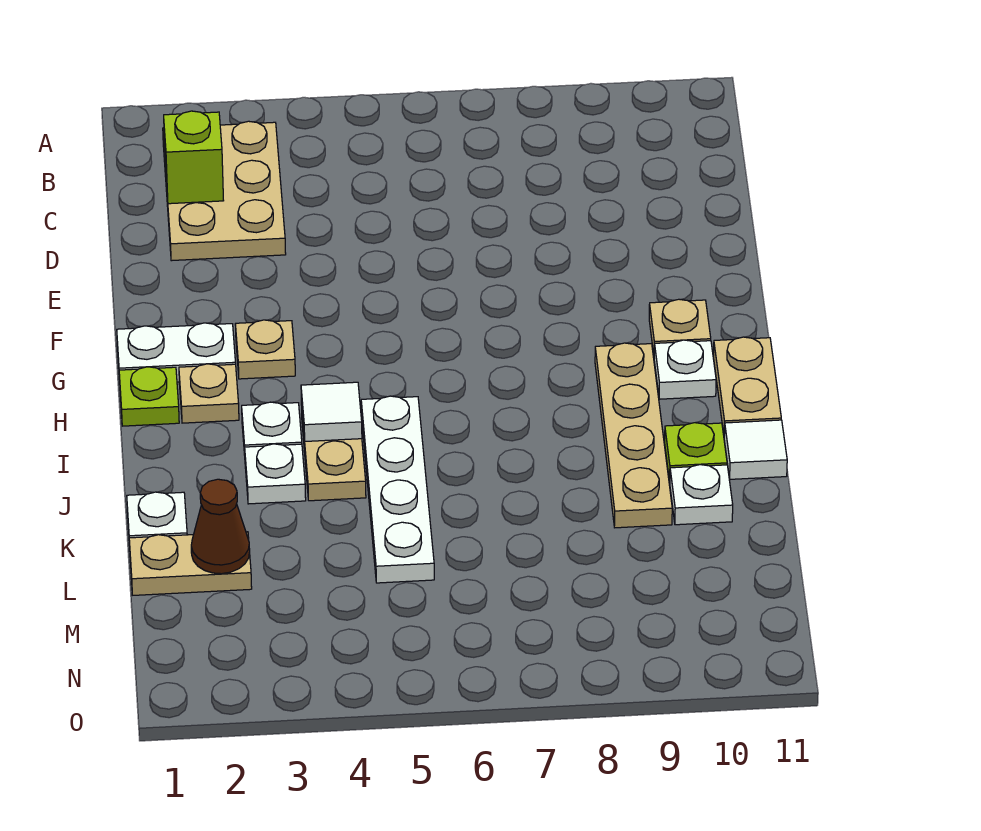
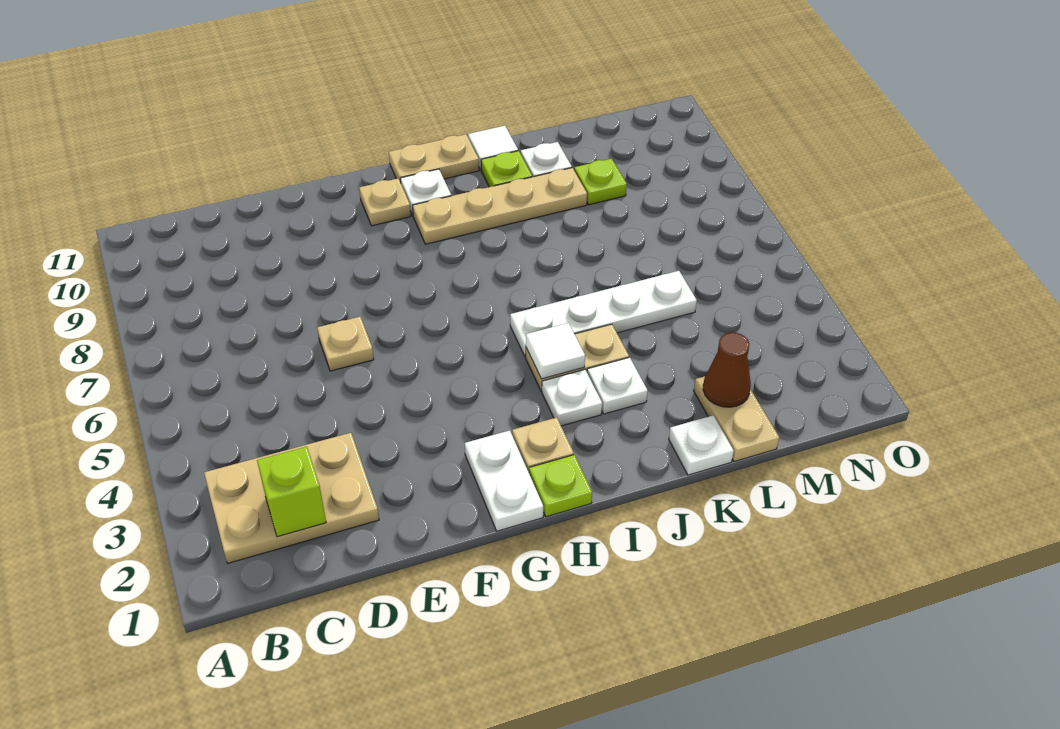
tan 1x1 plate [235,320,295,379] -> tan 1x1 plate moved to [317,317,374,371]
none -> lime 1x1 plate [574,159,627,205]

